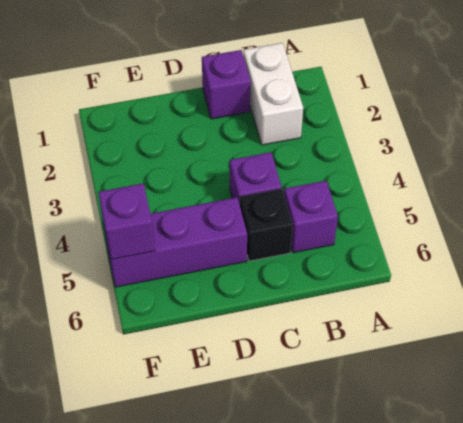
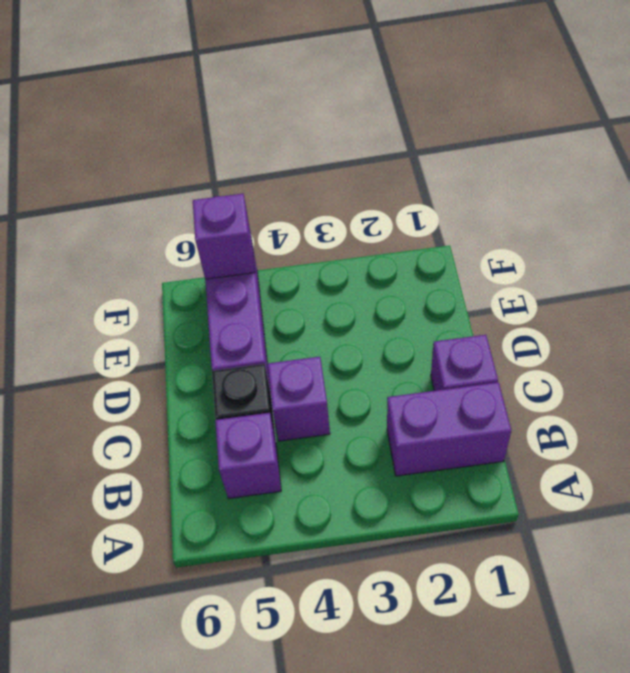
white 1x2 brick [243,43,303,145] -> purple 1x2 brick [387,382,511,476]

